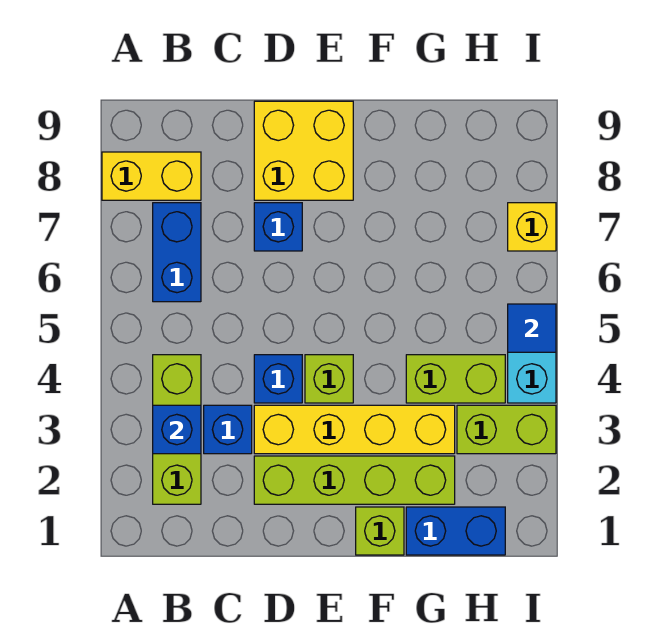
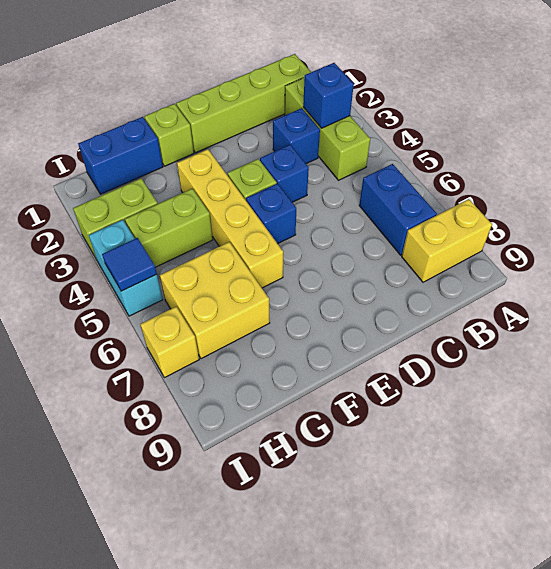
lime 1x4 brick [254,456,455,504] -> lime 1x4 brick moved to [176,54,311,153]
yellow 1x4 brick [254,405,455,454] -> yellow 1x4 brick turned to [177,149,283,288]
blue 1x1 brick [254,203,302,251] -> blue 1x1 brick moved to [246,184,296,244]
yellow 2x2 brick [254,101,353,200] -> yellow 2x2 brick moved to [160,242,270,359]

